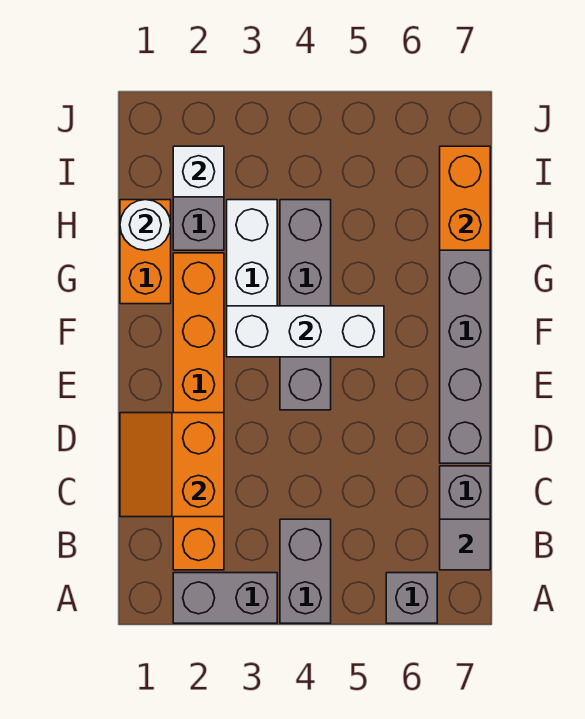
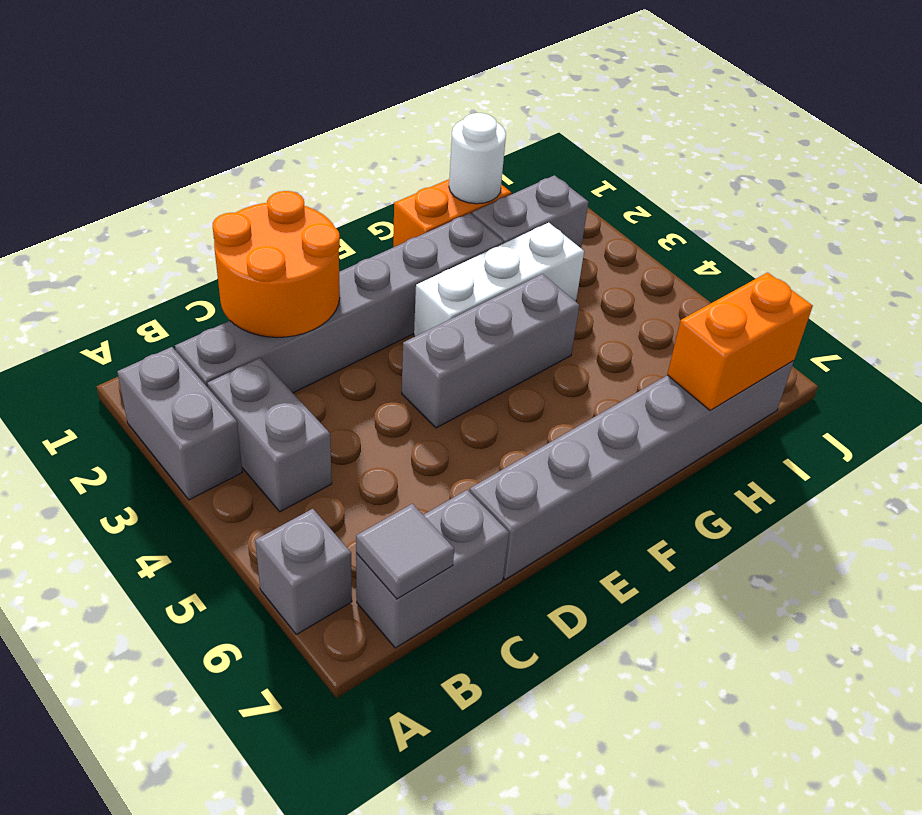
grey 1x2 brick [280,519,331,623] -> grey 1x2 brick turned to [207,358,332,512]
orange 1x6 brick [173,253,224,570] -> grey 1x6 brick [175,213,504,393]
orange 2x2 slope [120,413,224,517] -> orange 2x2 round brick [213,191,340,337]
grey 1x4 brick [280,200,331,410] -> grey 1x3 brick [402,274,579,428]
white 1x3 brick [227,306,384,357] -> none
white 1x1 brick [173,146,224,197] -> none

